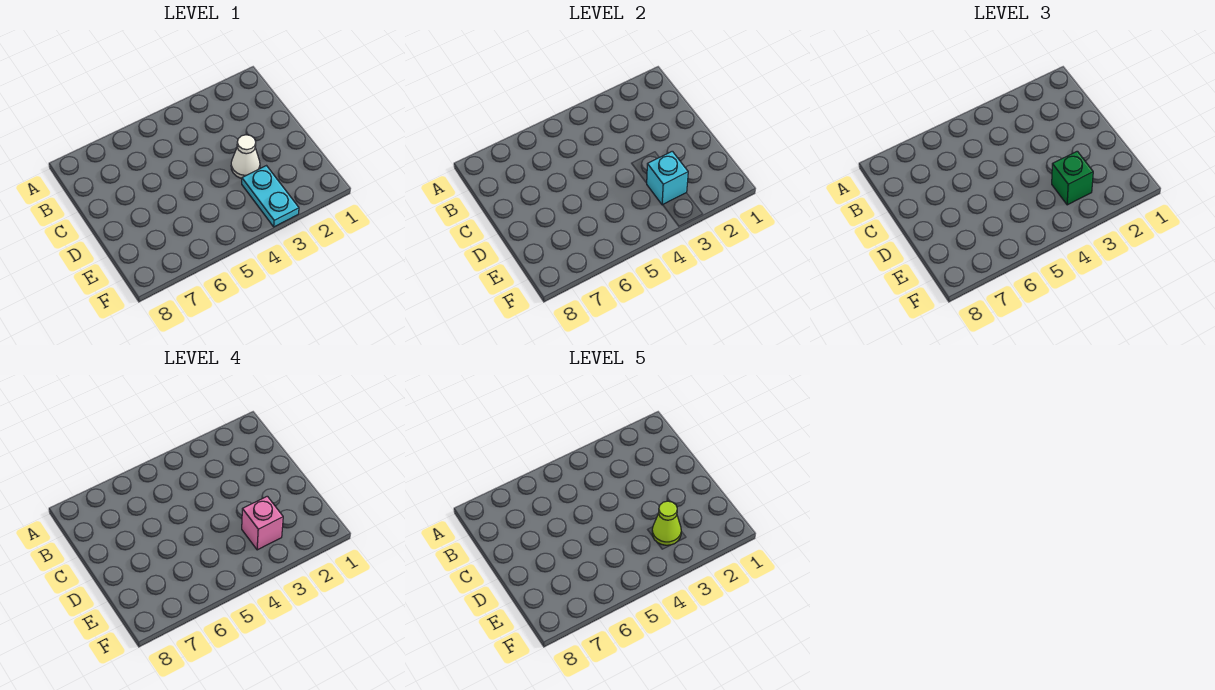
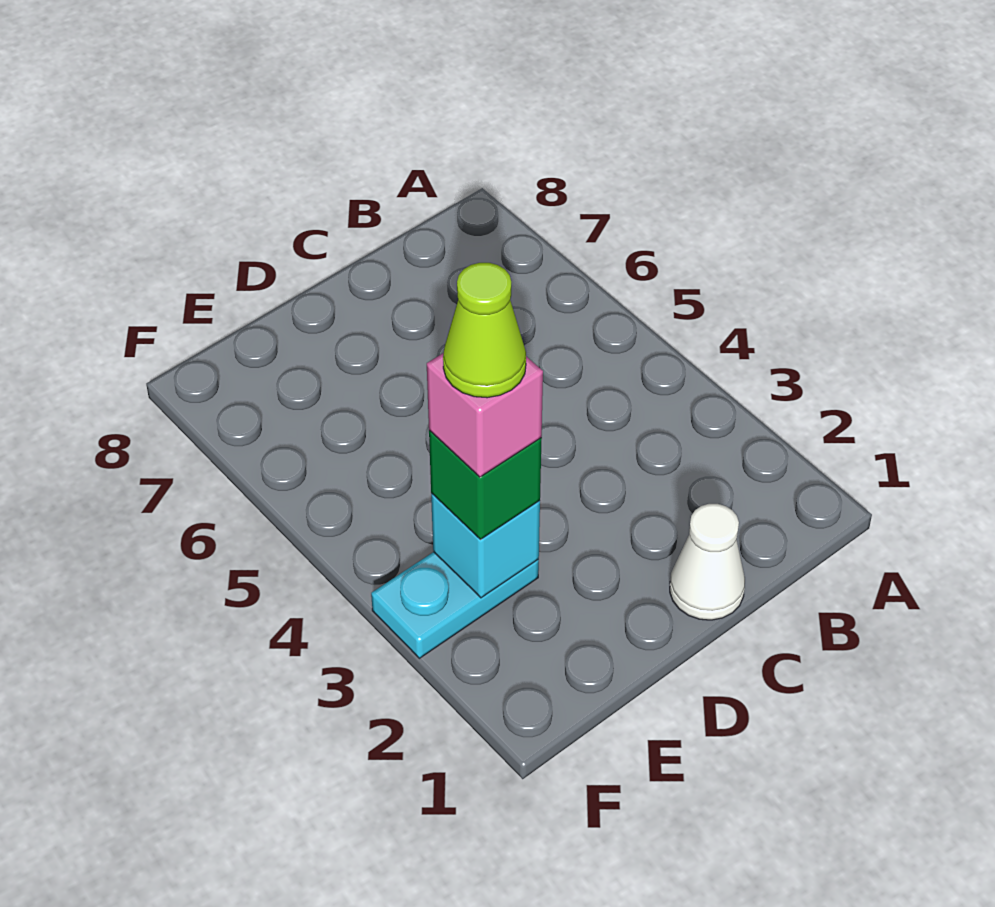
white 1x1 cone [231,135,260,178] -> white 1x1 cone moved to [670,504,745,620]

